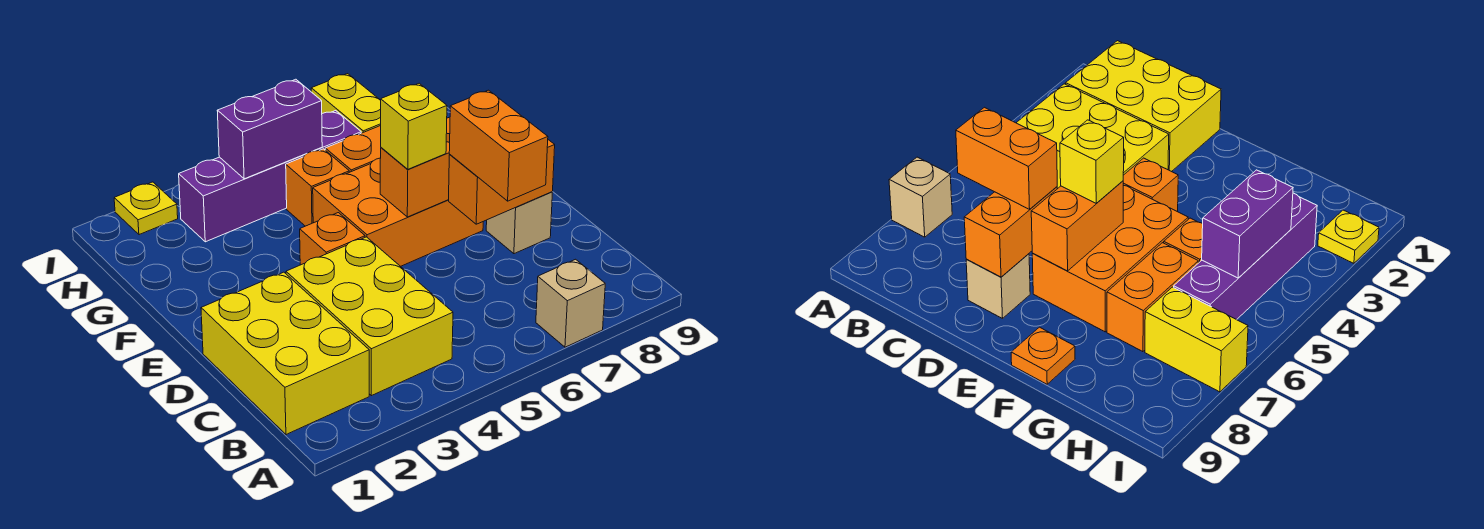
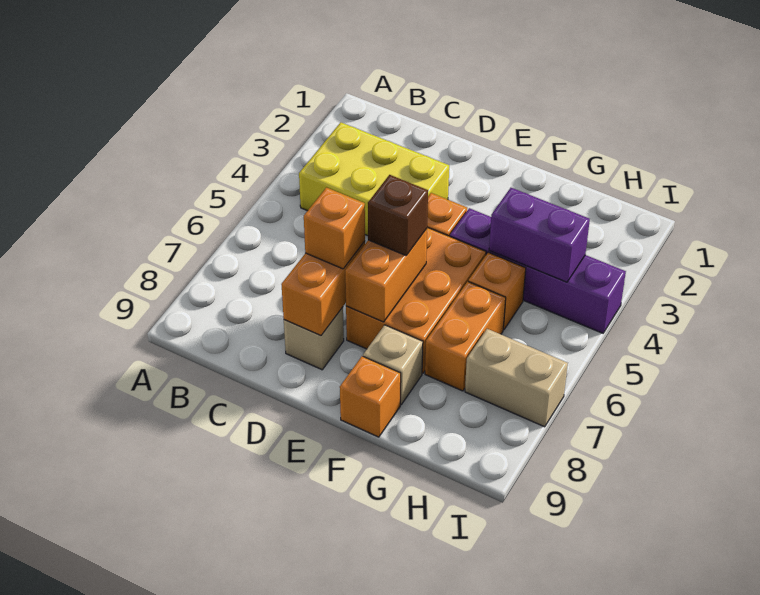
tan 1x1 brick [536,259,605,347] -> tan 1x1 brick moved to [363,325,423,405]
yellow 2x3 brick [201,272,369,435] -> none
orange 1x2 brick [449,90,548,201] -> orange 1x1 brick [304,188,365,269]
yellow 1x1 brick [381,83,447,169] -> brown 1x1 brick [368,175,428,255]
orange 1x1 plate [1011,327,1075,384] -> orange 1x1 brick [340,356,401,437]
purple 1x4 brick [179,111,361,242] -> purple 1x4 brick turned to [450,208,626,333]
purple 1x2 brick [217,79,322,179] -> purple 1x2 brick turned to [489,188,590,282]
yellow 1x2 brick [311,74,381,133] -> tan 1x2 brick [465,329,568,427]
yellow 1x1 plate [114,182,178,235] -> none

